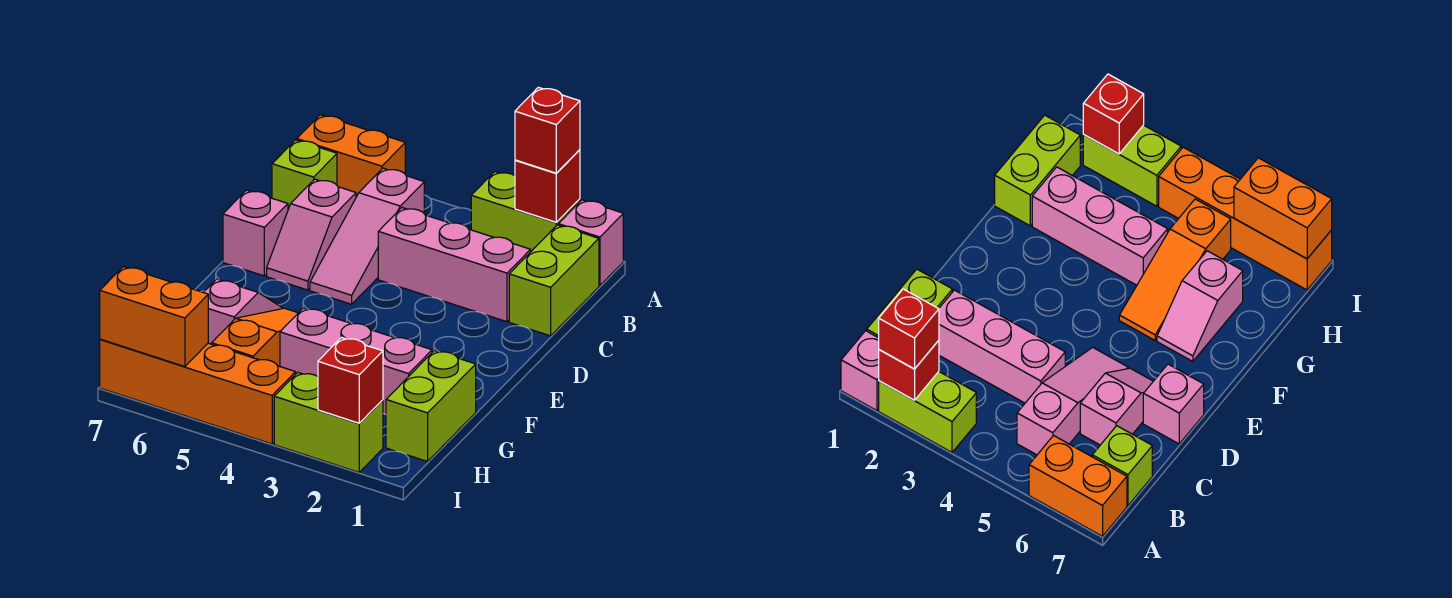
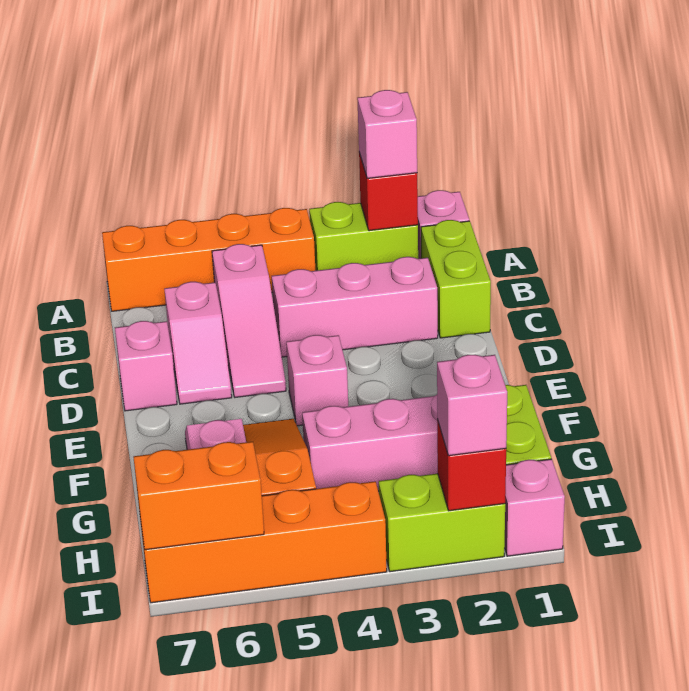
red 1x1 brick [515,87,580,173] -> pink 1x1 brick [357,90,417,178]
orange 1x2 brick [297,115,405,197] -> orange 1x4 brick [102,208,315,311]
lime 1x1 brick [272,140,337,209] -> none
none -> pink 1x1 brick [286,335,348,426]
none -> pink 1x1 brick [505,459,565,556]
none -> pink 1x1 brick [437,355,507,456]

